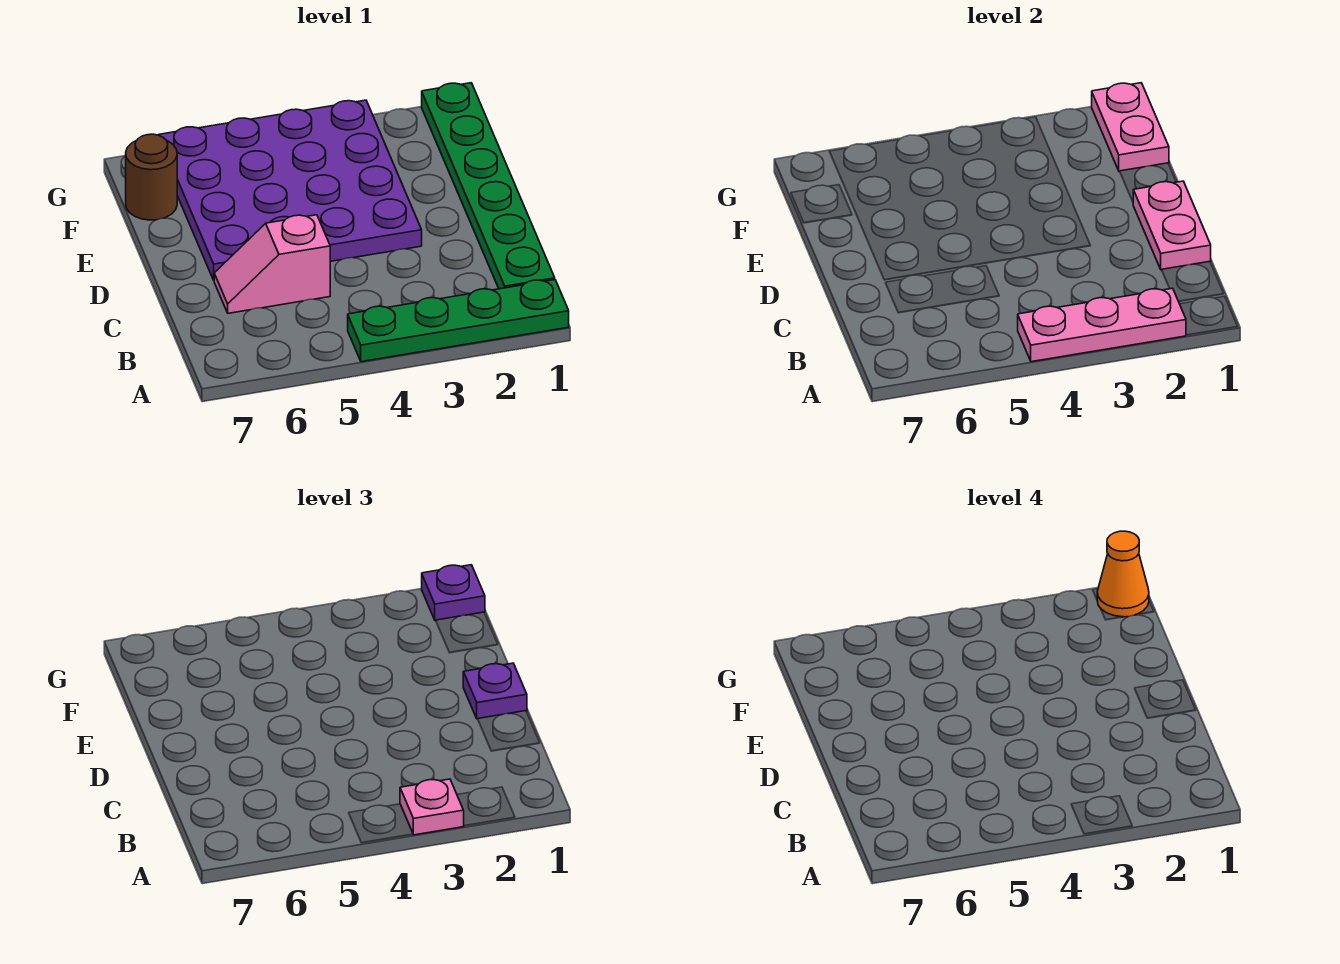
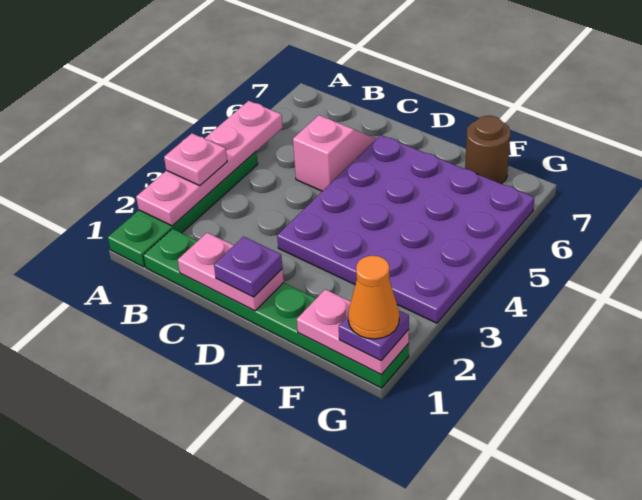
pink 1x3 plate [1018,288,1186,362] -> pink 1x4 plate [136,101,283,226]

